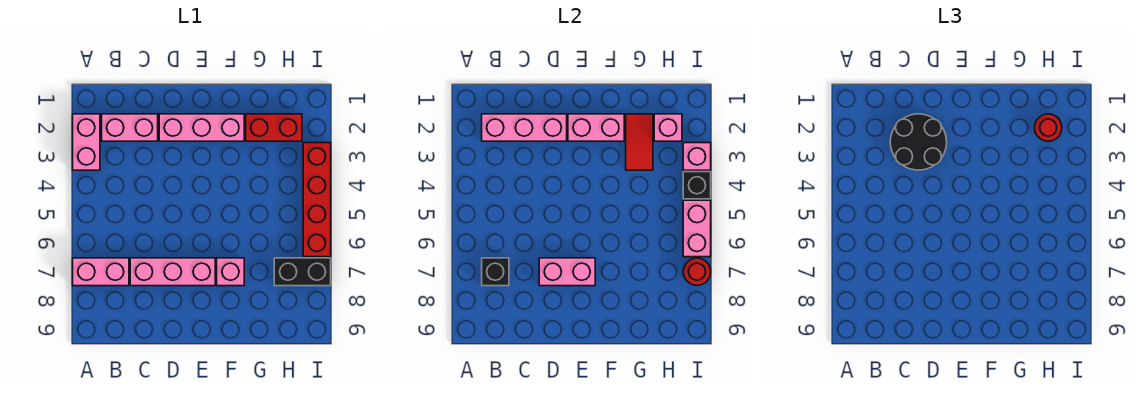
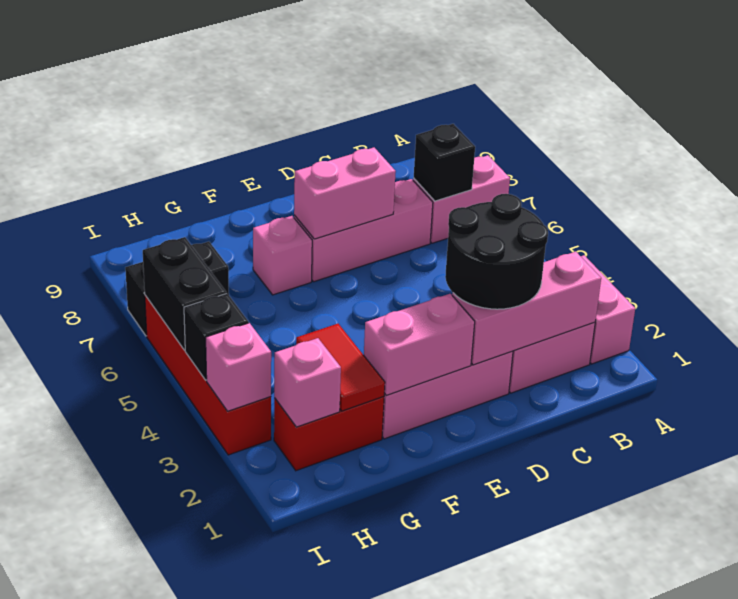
red 1x1 round brick [1035,114,1062,141] -> none
pink 1x2 brick [683,200,711,257] -> black 1x2 brick [143,237,226,350]
red 1x1 round brick [683,258,711,285] -> none

